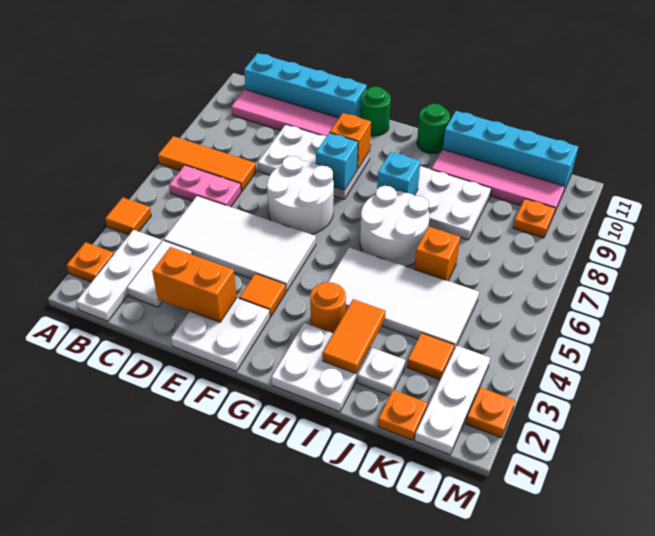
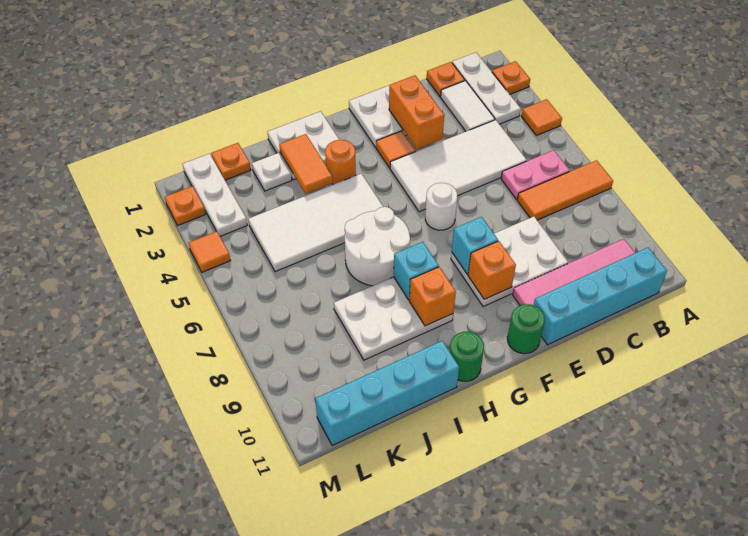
orange 1x2 brick [152,247,237,322] -> orange 1x2 brick turned to [389,75,444,149]
white 2x2 round brick [267,156,334,234] -> white 1x1 round brick [425,183,458,230]
pink 1x4 tile [432,149,564,213] -> none
orange 1x1 brick [414,226,460,281] -> orange 1x1 brick moved to [409,267,456,326]
orange 1x1 tile [407,333,454,380] -> orange 1x1 tile moved to [189,231,231,272]
orange 1x1 plate [513,199,555,238] -> orange 1x1 plate moved to [427,62,465,97]

